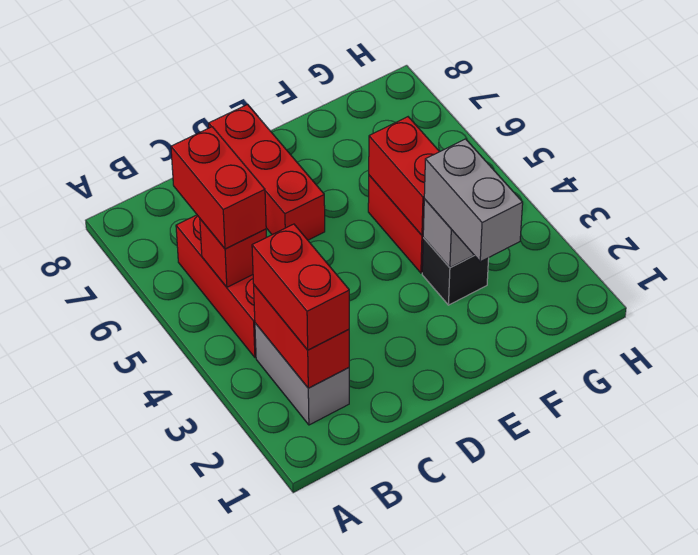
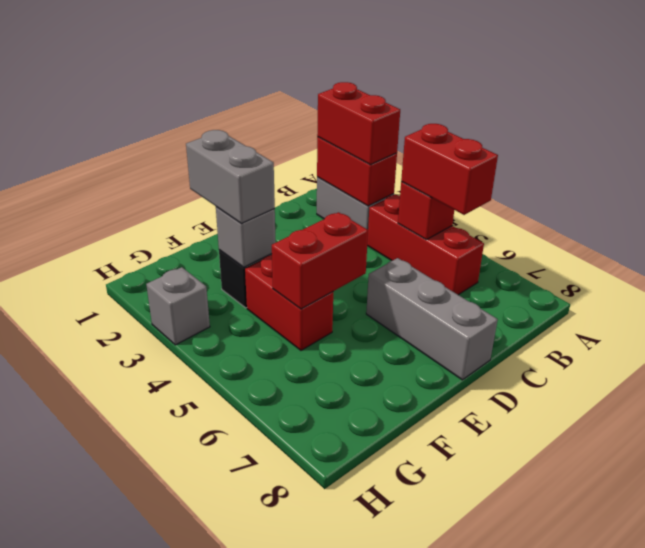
red 1x3 brick [209,105,325,240] -> grey 1x3 brick [366,258,498,380]
red 1x2 brick [369,117,440,235] -> red 1x2 brick turned to [272,212,368,309]
none -> grey 1x1 brick [146,267,210,345]

